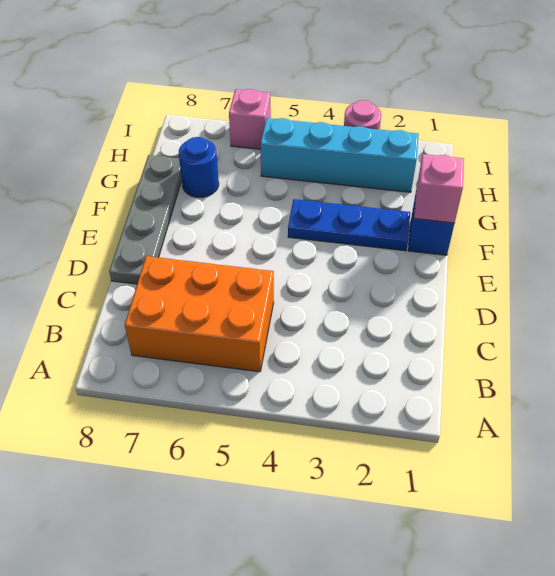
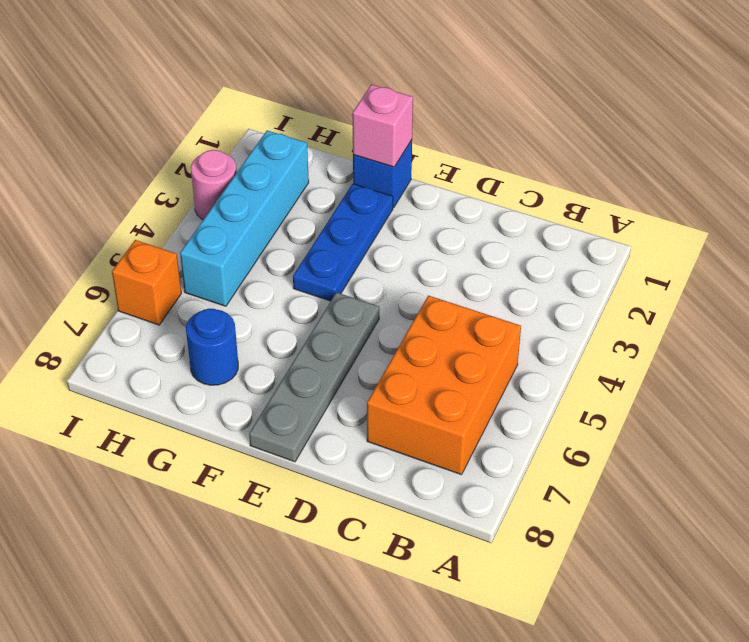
grey 1x4 plate [109,155,182,284] -> grey 1x4 plate turned to [249,292,379,462]
pink 1x1 brick [229,89,271,149] -> orange 1x1 brick [112,240,181,325]

